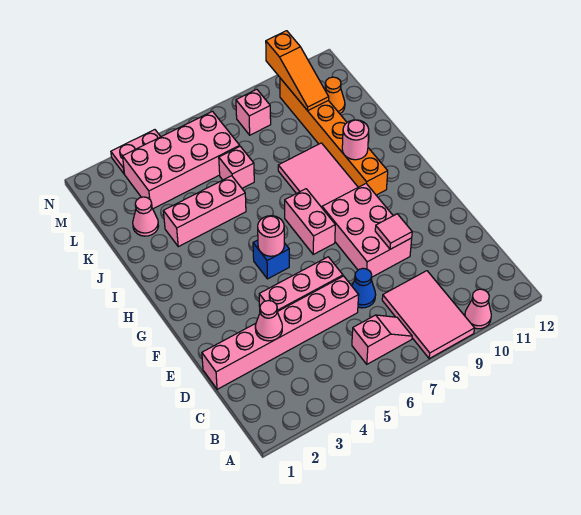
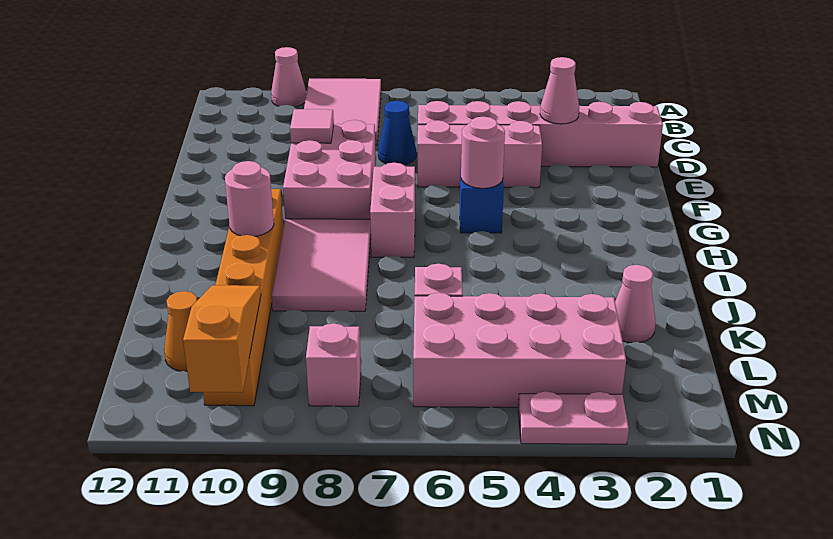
pink 1x2 slope [352,315,412,364] -> none
pink 1x3 brick [163,176,246,247] -> none

